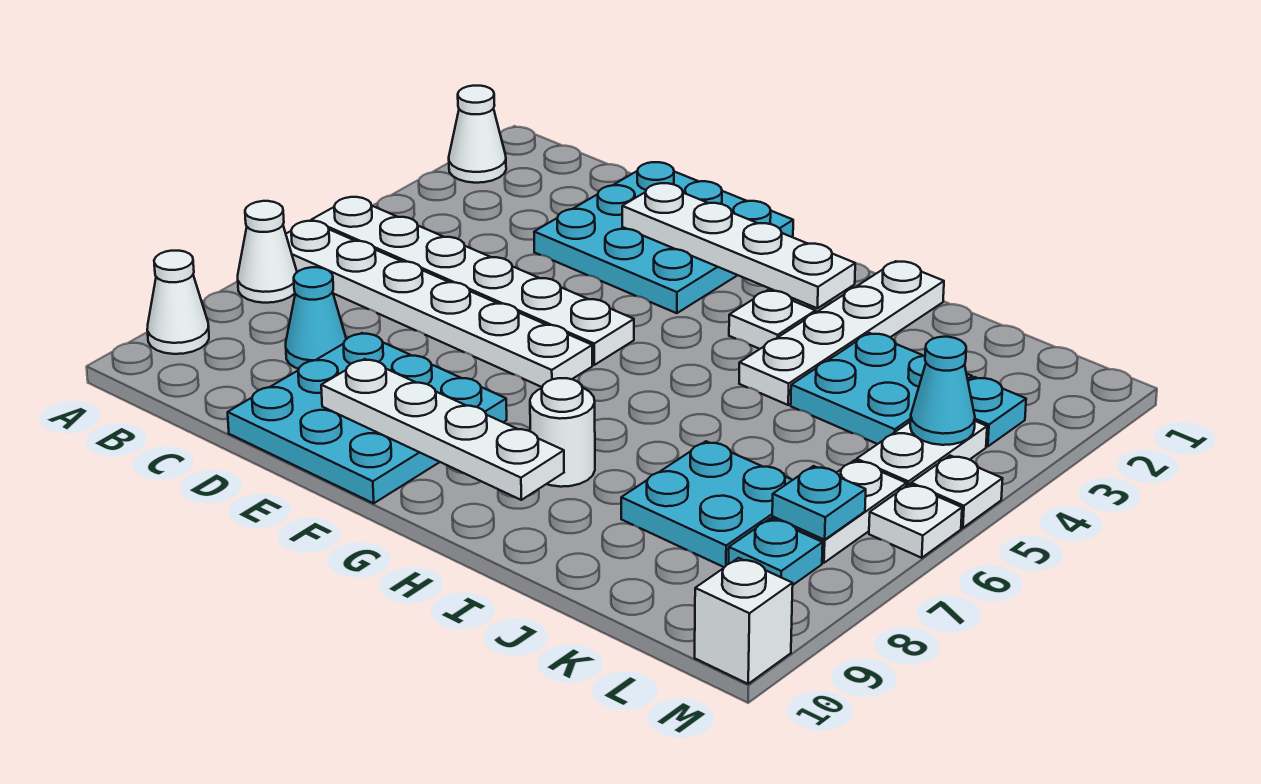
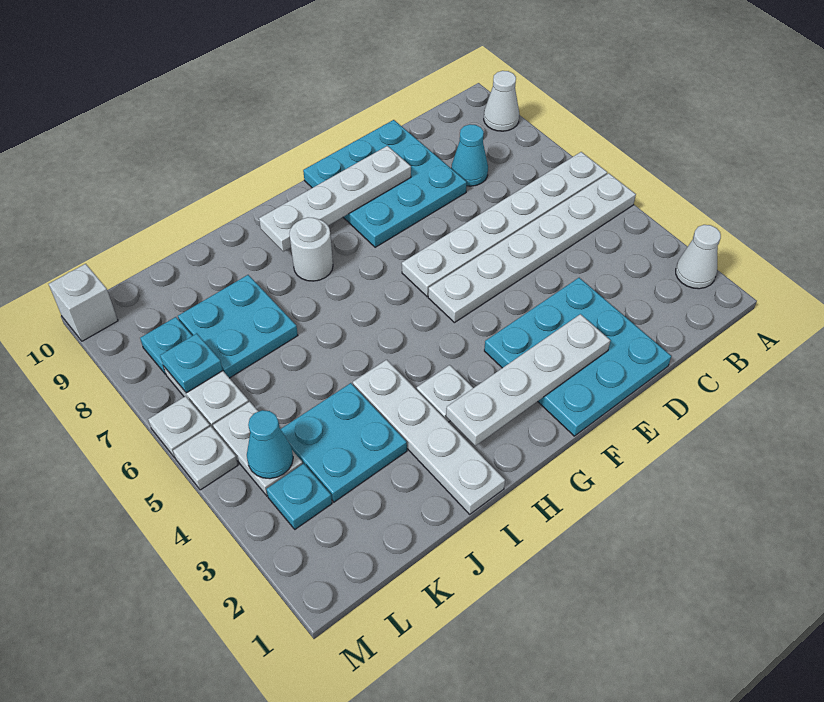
white 1x1 cone [238,201,297,303] -> none

